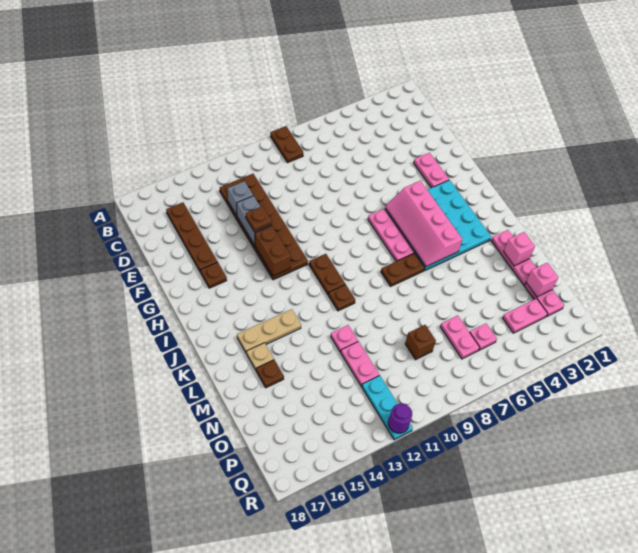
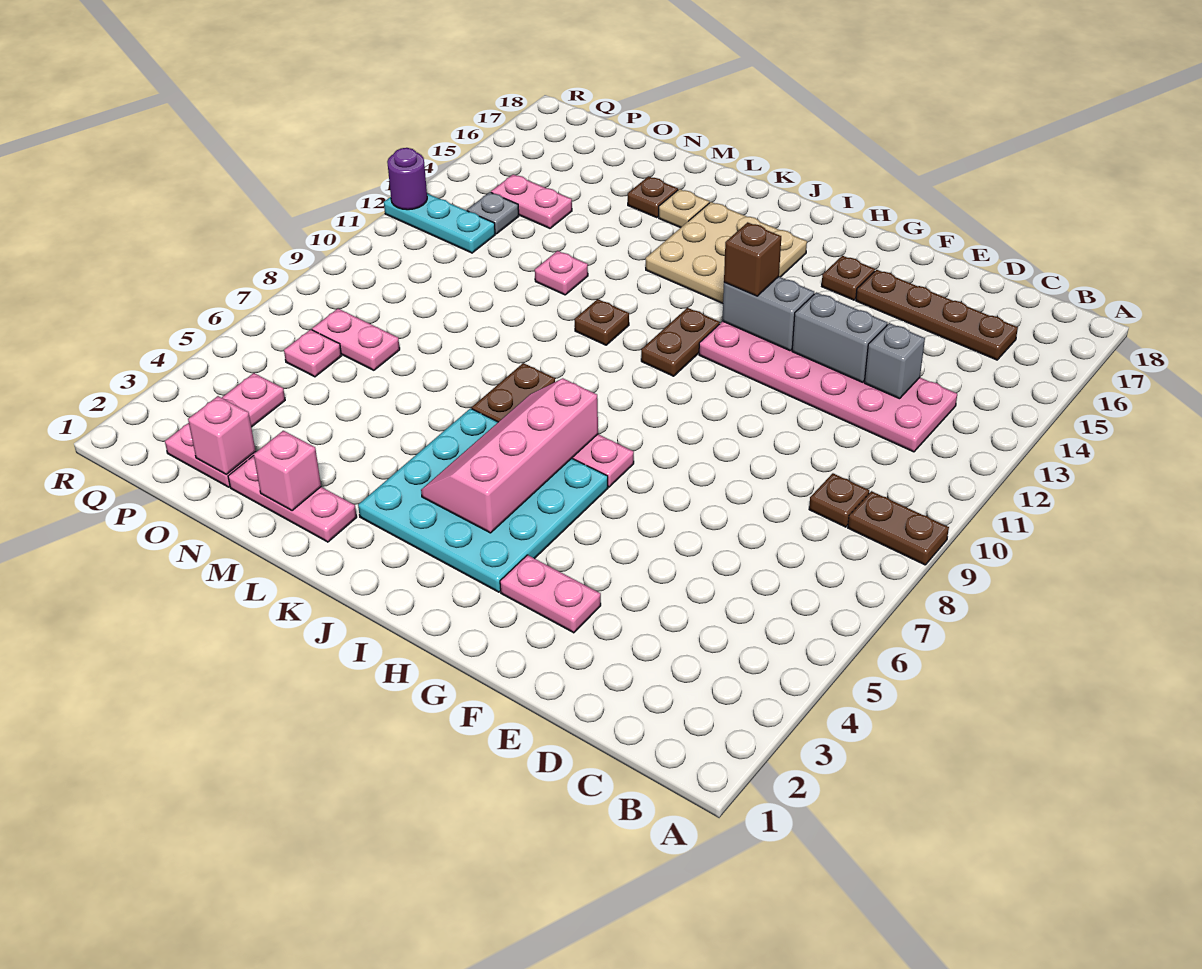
brown 2x6 plate [220,174,308,280] -> pink 2x6 plate [699,321,957,452]
brown 1x1 plate [246,206,272,232] -> brown 1x1 plate moved to [809,473,869,527]
brown 1x2 brick [255,226,291,276] -> grey 1x2 brick [722,277,814,351]
pink 2x4 slope [385,181,462,267] -> pink 2x4 slope turned to [421,378,598,533]
brown 1x2 plate [309,254,345,295] -> brown 1x2 plate turned to [641,308,720,376]
tan 1x3 plate [237,309,301,353] -> tan 3x3 plate [646,202,807,303]
pink 1x2 plate [341,342,379,386] -> pink 1x2 plate moved to [491,174,572,228]
brown 1x1 brick [405,325,436,360] -> brown 1x1 brick moved to [724,222,781,296]
none -> grey 1x1 plate [467,192,519,234]

